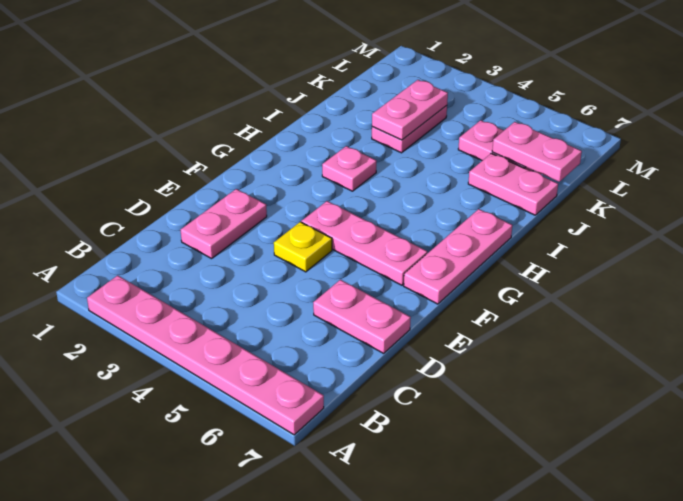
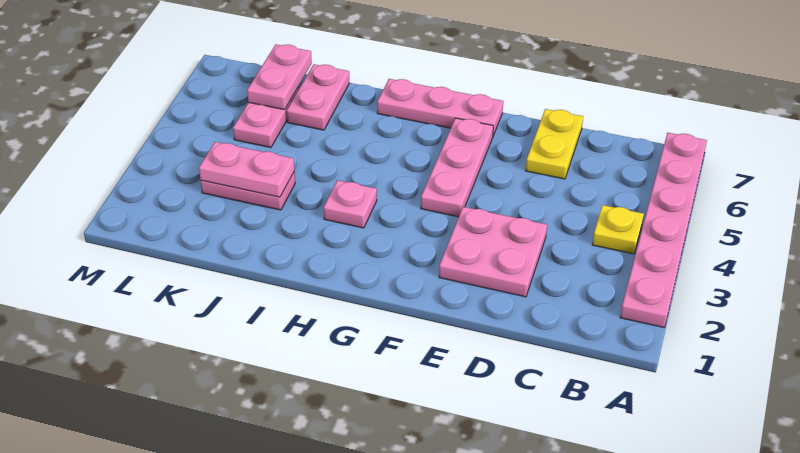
pink 1x2 plate [181,189,267,259] -> pink 2x2 plate [439,207,547,297]
pink 1x2 plate [313,280,411,353] -> yellow 1x2 plate [526,109,583,179]
yellow 1x1 plate [274,222,332,272] -> yellow 1x1 plate moved to [592,205,644,254]

